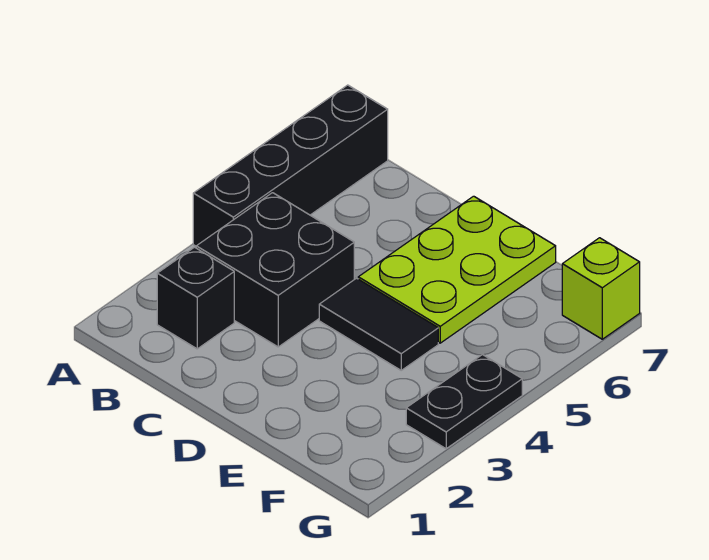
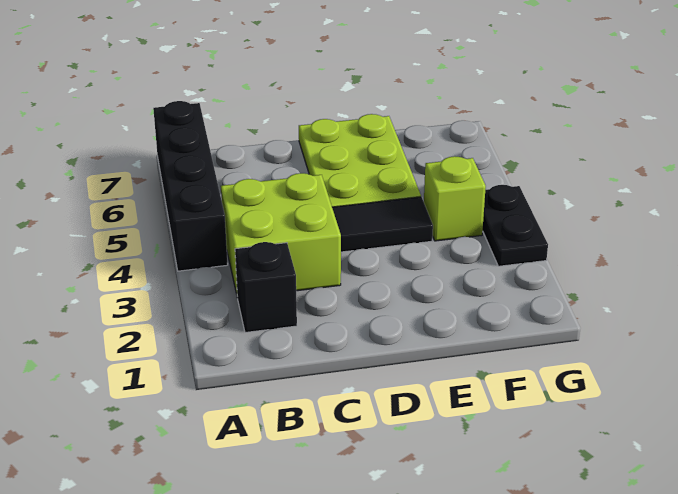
black 2x2 brick [196,193,354,347] -> lime 2x2 brick [221,173,341,298]
lime 1x1 brick [562,238,640,339] -> lime 1x1 brick moved to [424,156,486,241]

